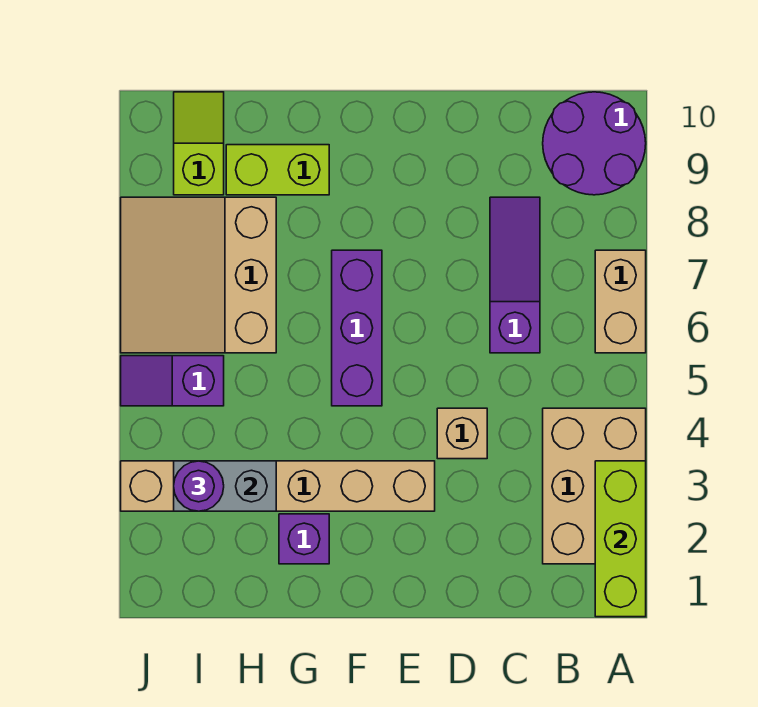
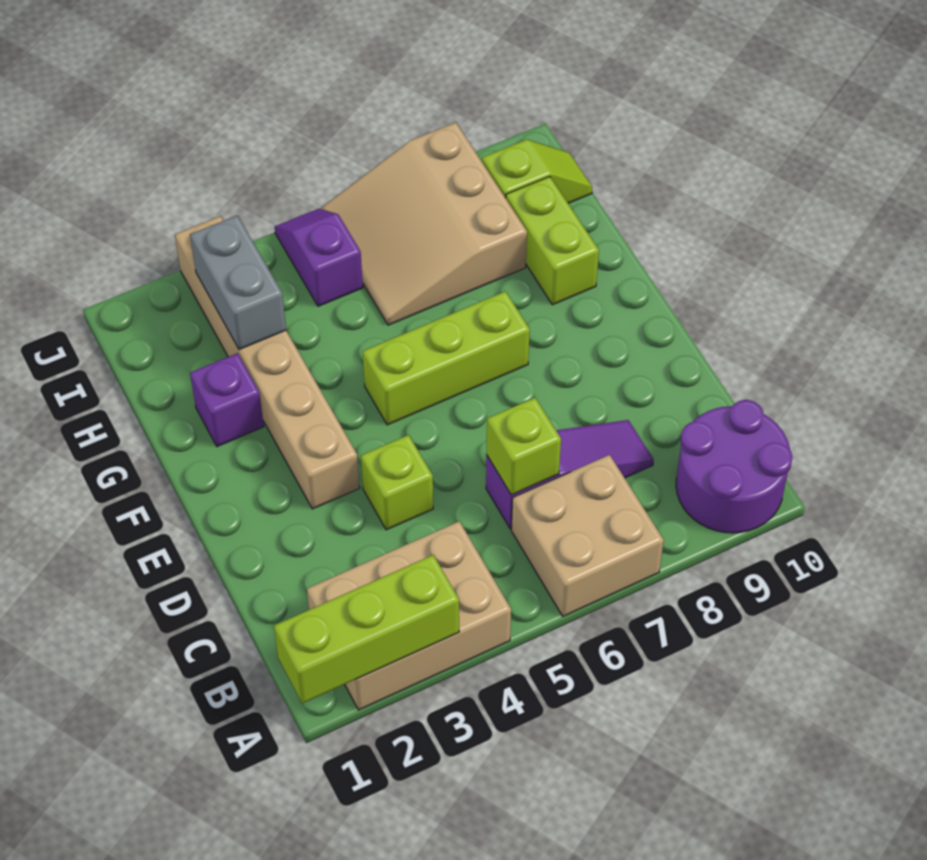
tan 1x2 brick [595,250,646,353] -> tan 2x2 brick [511,455,664,616]
none -> lime 1x1 brick [486,398,561,495]
tan 1x1 brick [437,408,487,459] -> lime 1x1 brick [361,435,433,530]
purple 1x3 brick [332,250,382,406] -> lime 1x3 brick [363,291,530,425]
tan 3x3 slope [121,197,276,353] -> tan 3x3 slope turned to [321,122,527,325]
purple 1x1 round brick [174,461,224,511] -> none

